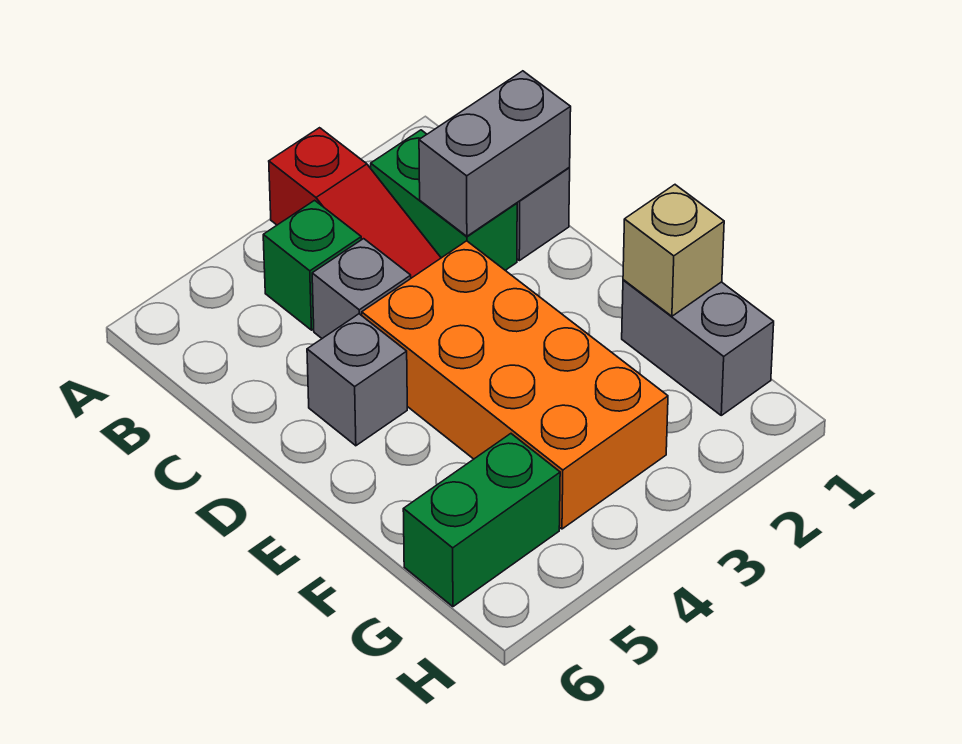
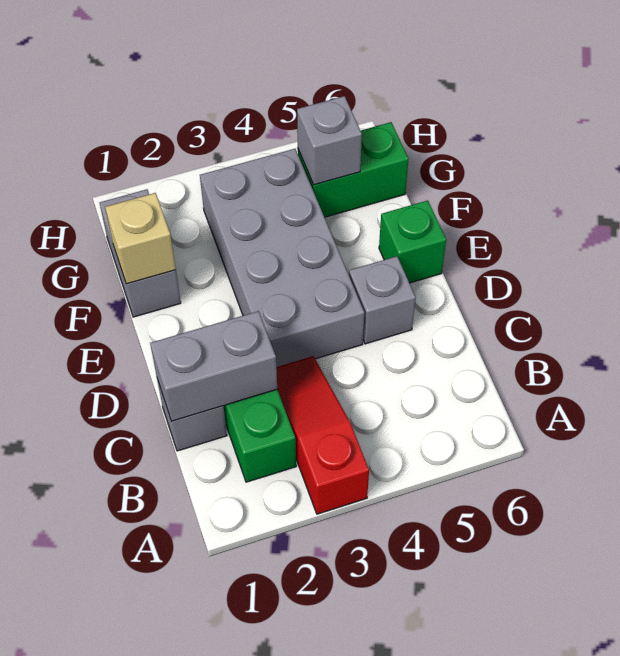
green 1x1 brick [263,200,361,330] -> green 1x1 brick moved to [379,201,446,283]
grey 1x1 brick [312,239,411,338] -> grey 1x1 brick moved to [297,96,362,185]
orange 2x4 brick [362,241,668,529] -> grey 2x4 brick [200,149,364,367]

